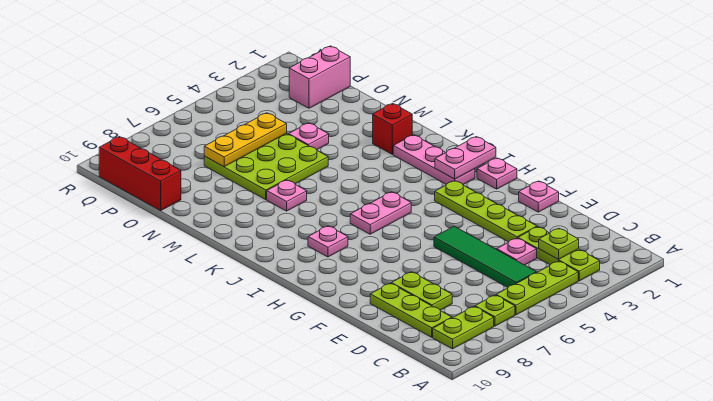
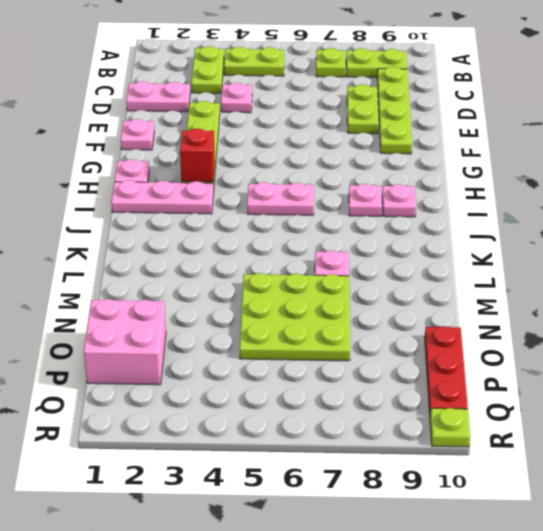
lime 1x3 plate [518,227,600,281] -> lime 1x2 plate [191,46,224,93]
lime 1x3 plate [496,261,578,315] -> lime 1x2 plate [224,47,284,76]
lime 1x1 plate [539,228,579,260] -> lime 1x1 plate moved to [430,408,470,447]
green 1x4 tile [434,226,536,287] -> none
lime 1x3 plate [370,283,452,337] -> lime 1x4 plate [377,67,412,154]
pink 1x2 plate [435,137,496,179] -> pink 1x2 plate moved to [126,81,190,112]
pink 1x3 plate [393,135,475,184] -> pink 1x3 plate turned to [111,180,214,214]
red 1x1 brick [373,103,412,154] -> red 1x1 brick moved to [180,128,215,182]
pink 1x1 plate [289,123,329,150] -> pink 1x1 plate moved to [382,184,416,217]
yellow 1x3 plate [204,113,287,167] -> none
red 1x3 brick [99,137,181,210] -> red 1x3 plate [425,326,468,412]
pink 1x2 brick [289,46,350,108] -> pink 2x2 brick [84,299,166,385]

